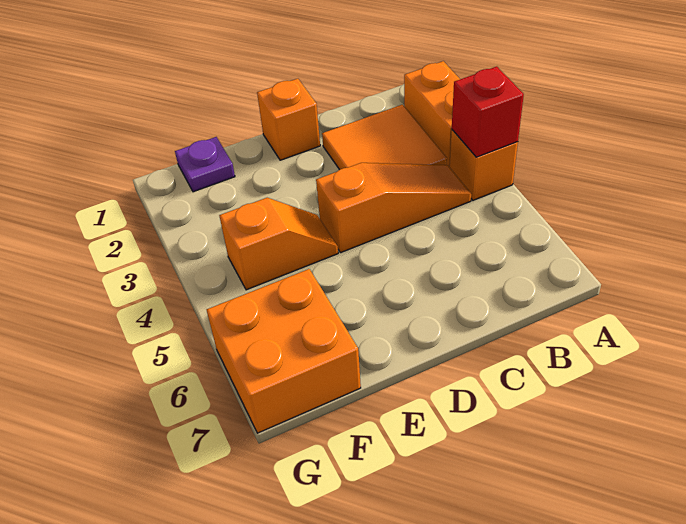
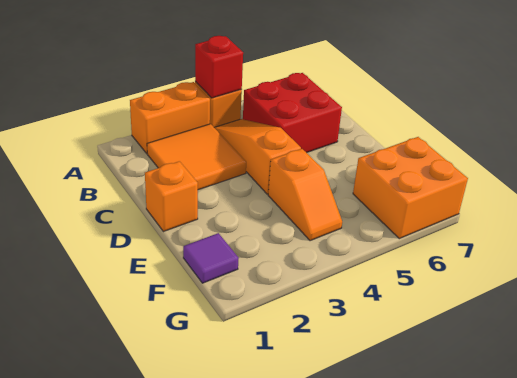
none -> red 2x2 brick [243,73,342,153]
orange 1x2 slope [219,198,338,290] -> orange 1x2 slope turned to [268,149,342,241]
purple 1x1 plate [175,137,235,192] -> purple 1x1 tile [183,233,239,283]

